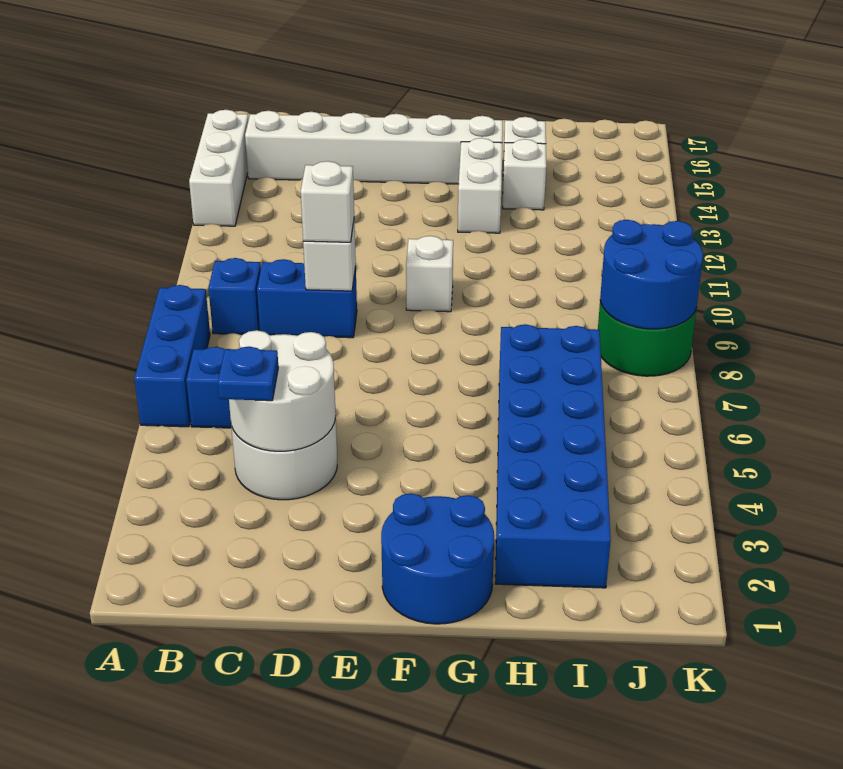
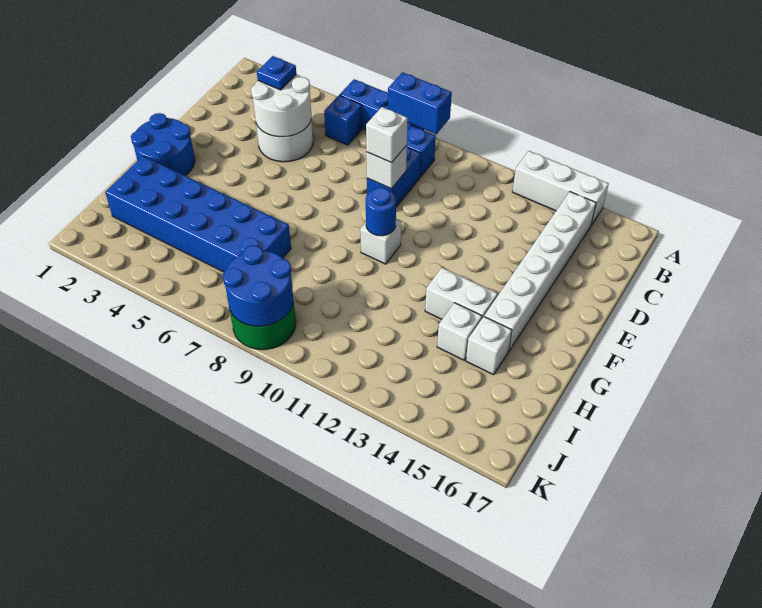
none -> blue 1x2 brick [388,72,452,134]
none -> blue 1x1 round brick [366,187,396,236]

